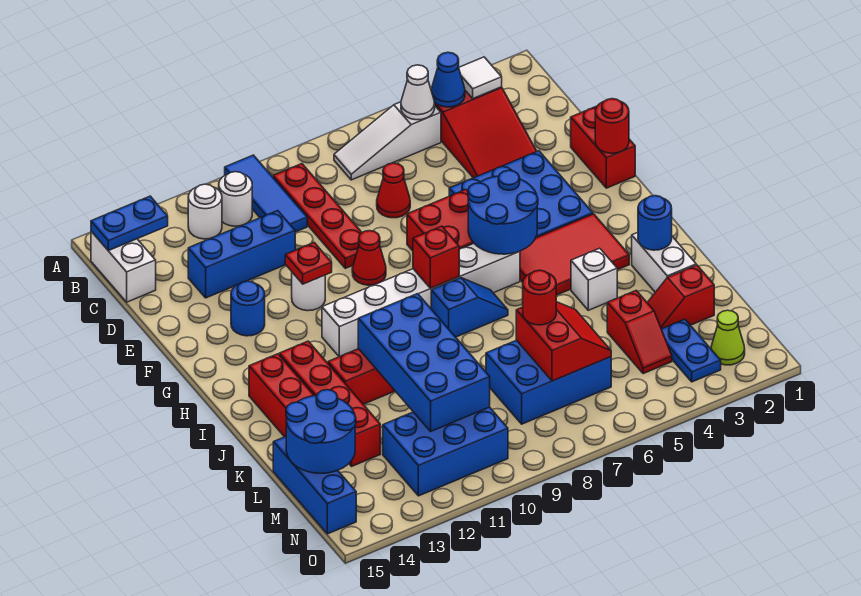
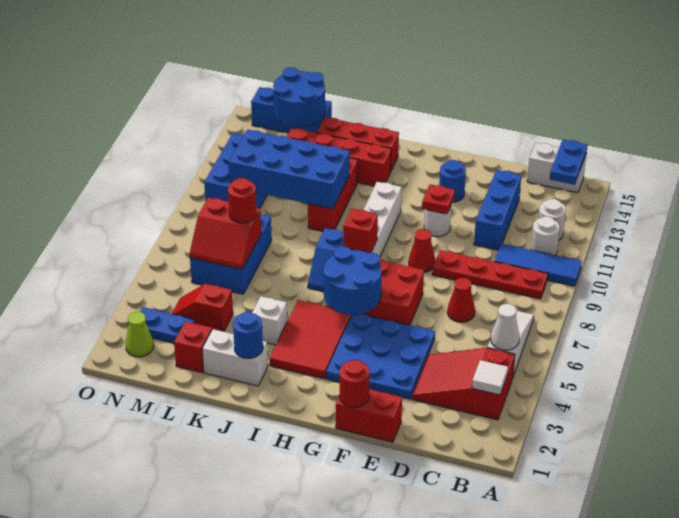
blue 1x1 cone [431,52,465,107] -> none

